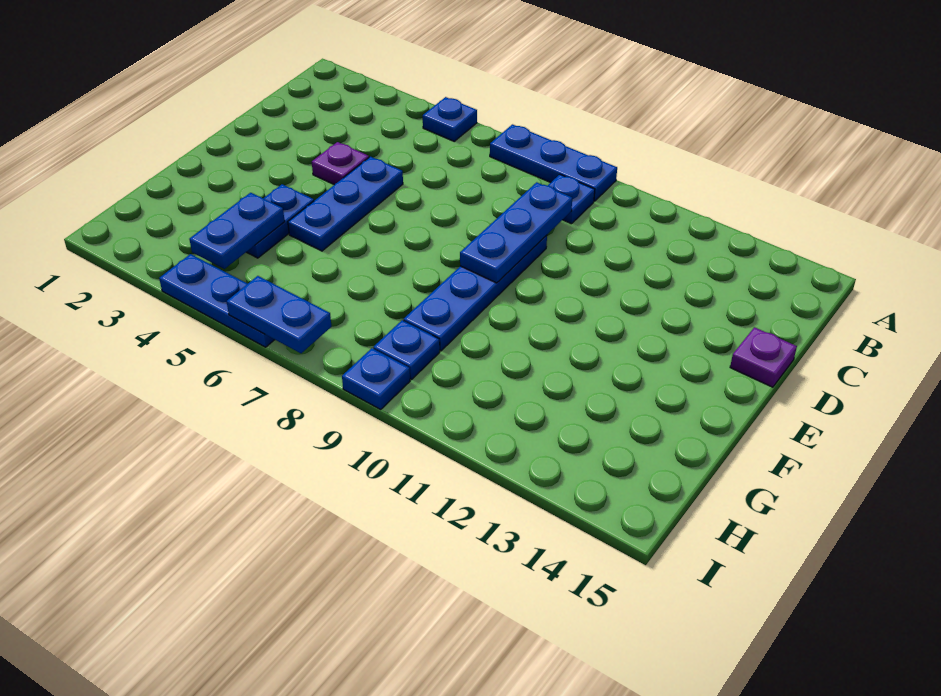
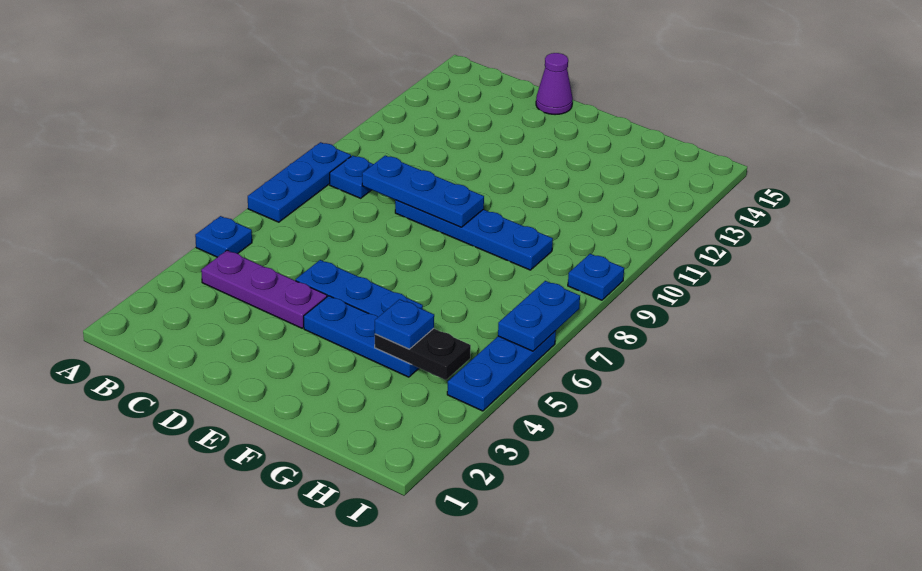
purple 1x1 plate [312,142,369,185] -> purple 1x3 plate [201,250,327,328]
purple 1x1 plate [730,327,797,387] -> purple 1x1 cone [536,53,573,115]
blue 1x2 plate [247,184,314,258] -> blue 1x3 plate [304,296,419,377]
blue 1x2 plate [189,193,285,269] -> black 1x2 plate [375,328,471,380]
blue 1x1 plate [373,320,440,380] -> blue 1x1 plate moved to [375,299,434,349]

